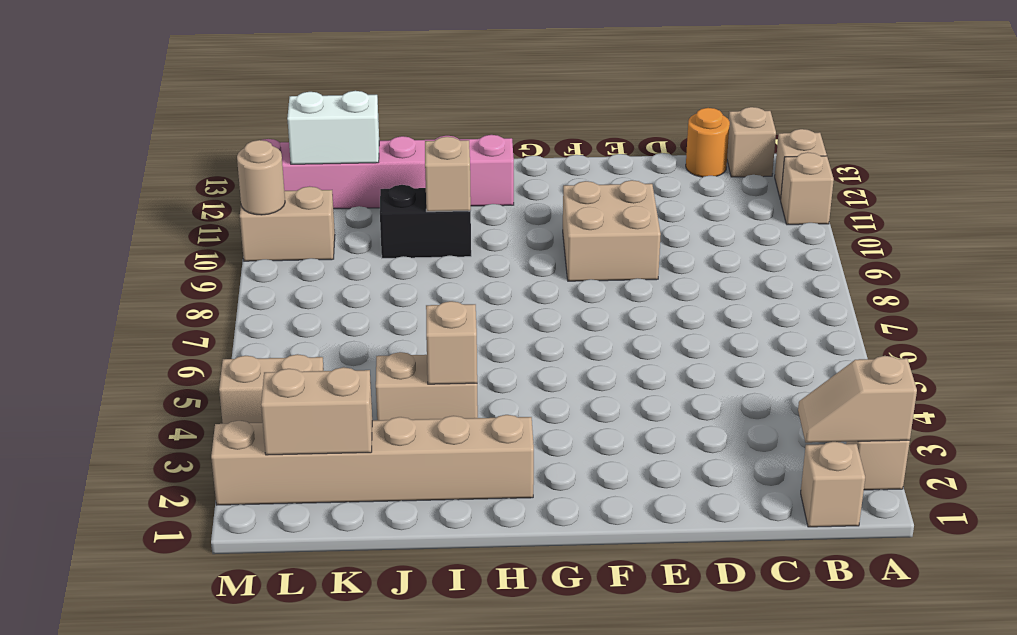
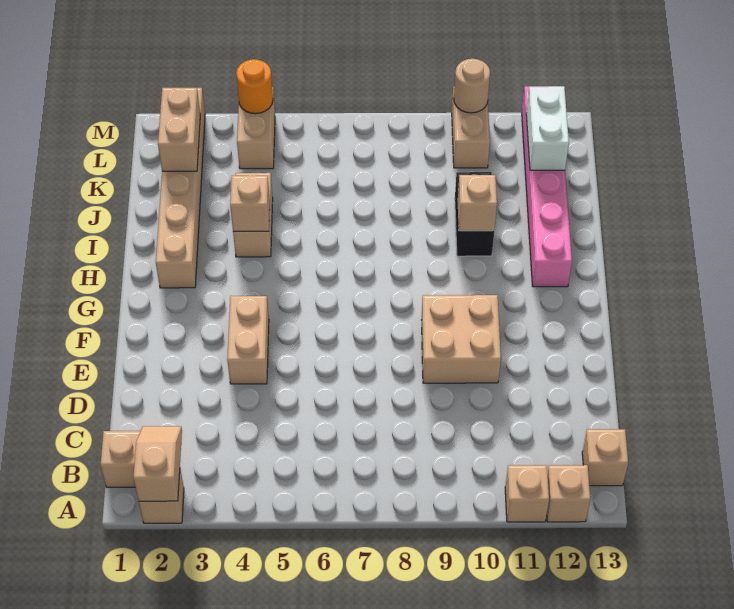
orange 1x1 round brick [686,108,730,177] -> orange 1x1 round brick moved to [236,59,273,114]
none -> tan 1x2 brick [227,296,269,384]

